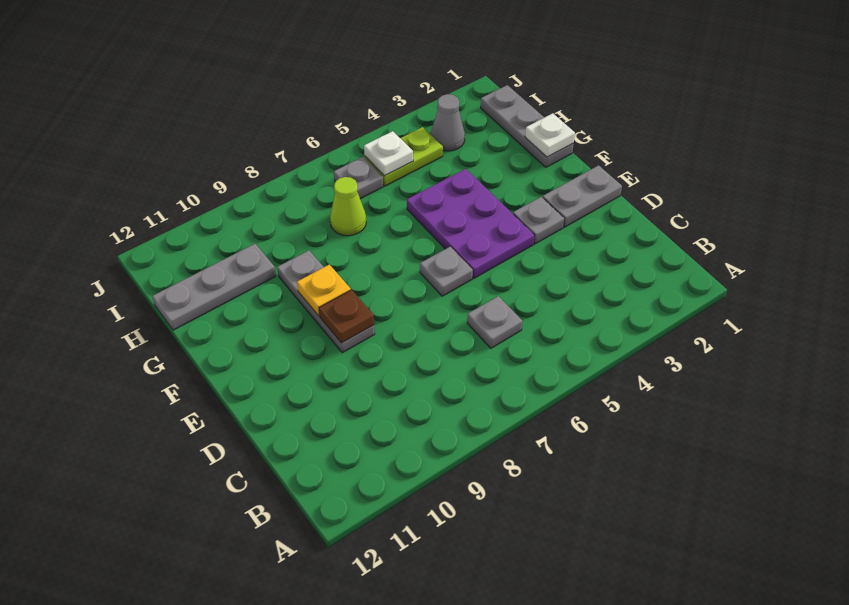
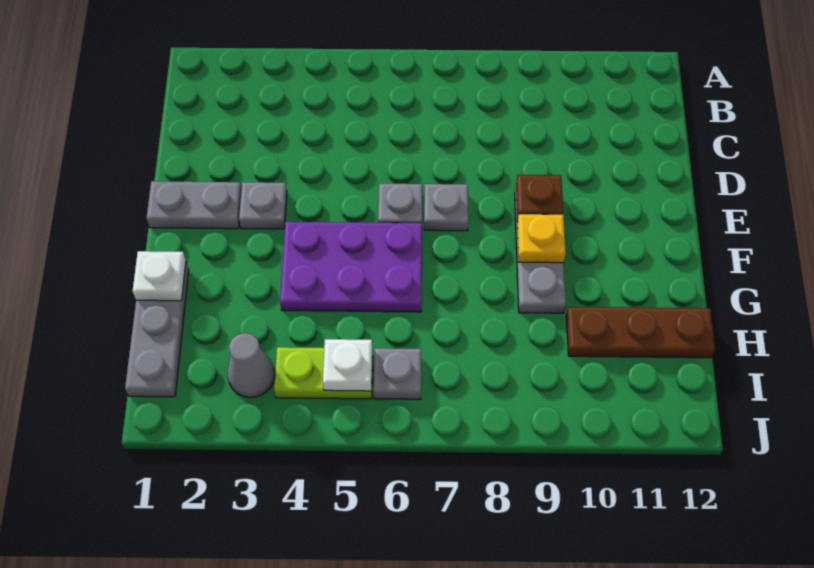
grey 1x1 plate [467,296,522,348] -> grey 1x1 plate moved to [424,184,469,231]
purple 2x3 plate [407,169,535,278] -> purple 2x3 plate turned to [280,222,422,312]
lime 1x1 cone [330,177,366,236] -> none
grey 1x3 plate [152,244,276,330] -> brown 1x3 plate [566,307,715,358]

